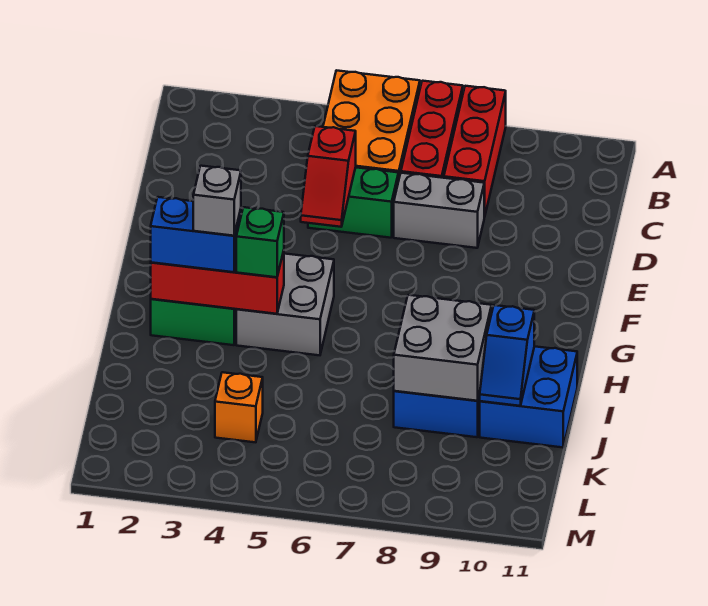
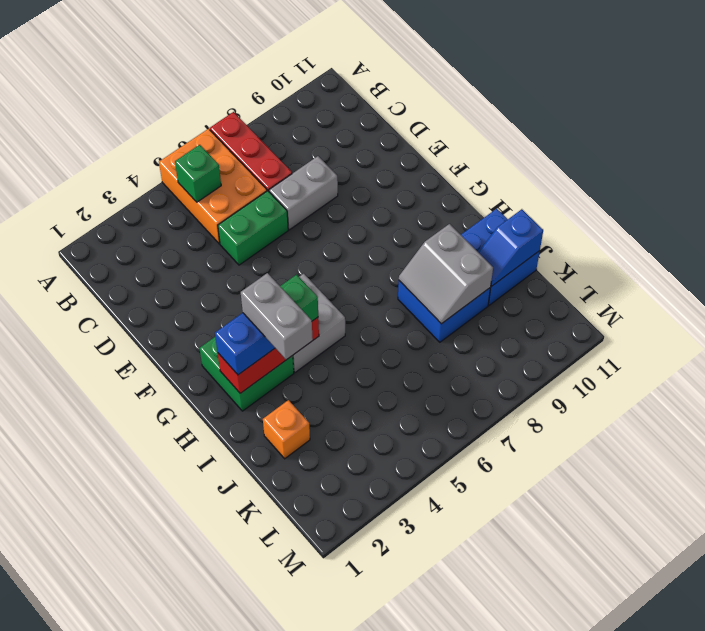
red 1x3 brick [444,86,506,217] -> none
none -> green 1x1 brick [175,145,221,202]
red 1x2 slope [301,126,356,227] -> none
grey 1x1 brick [193,166,241,236] -> grey 1x2 brick [241,273,313,360]
grey 2x2 brick [394,295,492,401] -> grey 2x2 slope [399,224,493,324]
blue 1x2 slope [480,305,534,406] -> blue 1x2 slope turned to [478,209,543,286]
orange 1x1 brick [215,372,263,442] -> orange 1x1 brick moved to [263,400,310,459]

